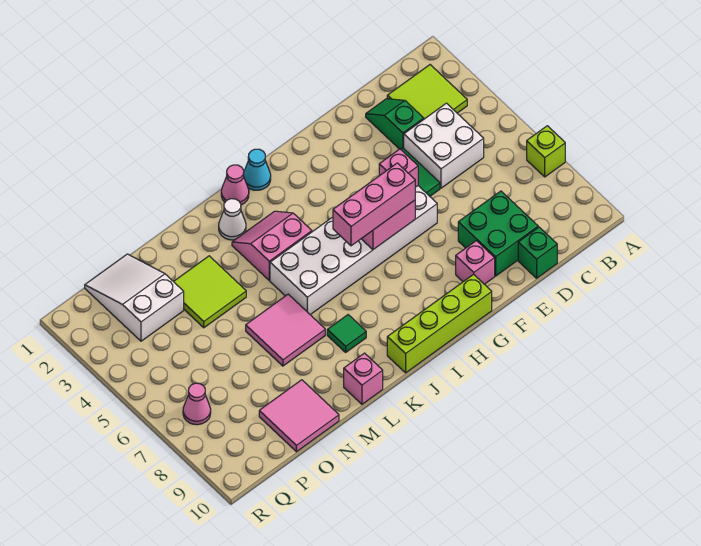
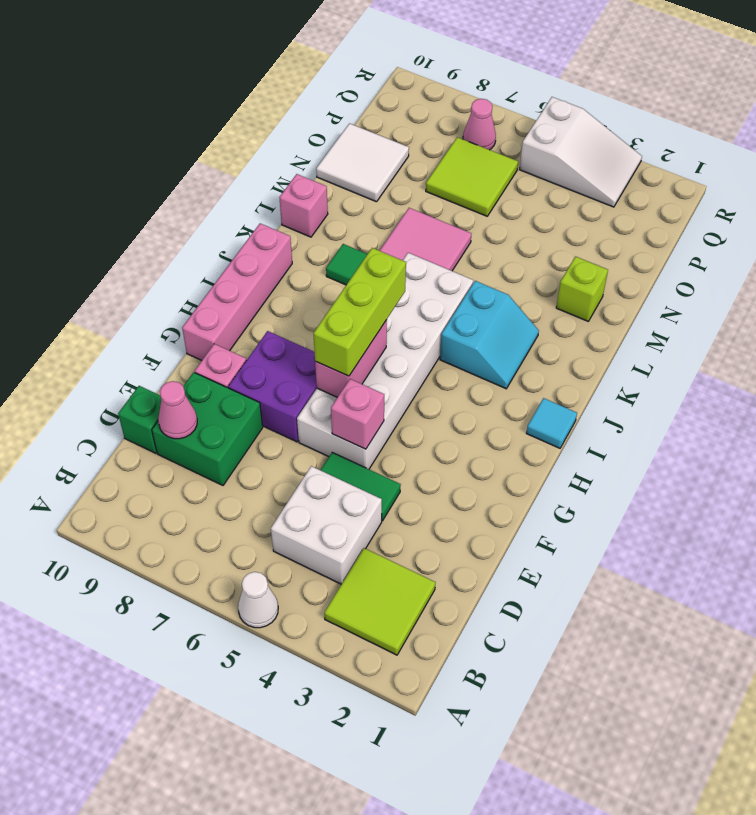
lime 1x1 brick [527,126,565,177] -> lime 1x1 brick moved to [556,257,608,321]
green 1x2 slope [366,99,424,149] -> none
none -> purple 2x2 brick [228,331,317,442]
pink 1x3 brick [333,163,415,246] -> lime 1x3 brick [313,248,406,376]
lime 1x4 brick [387,274,492,373] -> pink 1x4 brick [182,223,292,360]
cyan 1x1 cone [244,149,271,190] -> cyan 1x1 tile [526,398,577,448]
pink 1x1 cone [221,165,249,205] -> pink 1x1 cone moved to [158,381,197,439]
pink 2x2 slope [232,211,312,280] -> cyan 2x2 slope [440,281,539,389]
white 1x1 cone [219,199,246,240] -> white 1x1 cone moved to [238,572,278,628]
lime 2x2 tile [173,256,246,328] -> lime 2x2 tile moved to [426,137,518,216]
pink 2x2 tile [259,380,339,452] -> white 2x2 tile [316,123,409,202]
white 2x3 slope [85,254,184,341] -> white 2x3 slope moved to [519,97,642,207]

